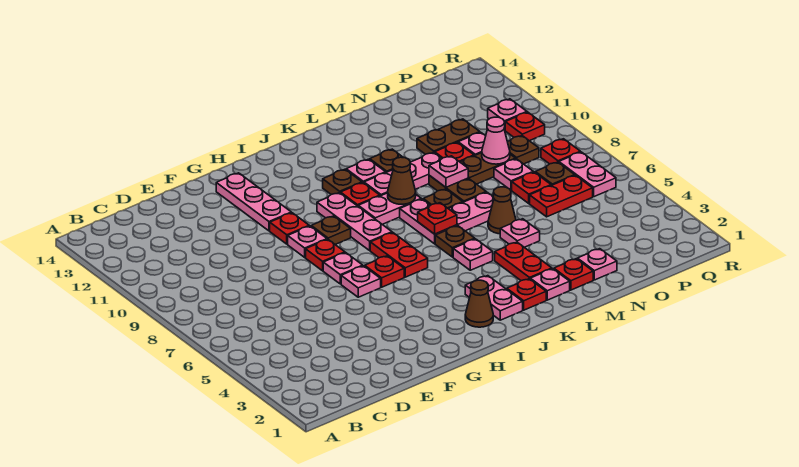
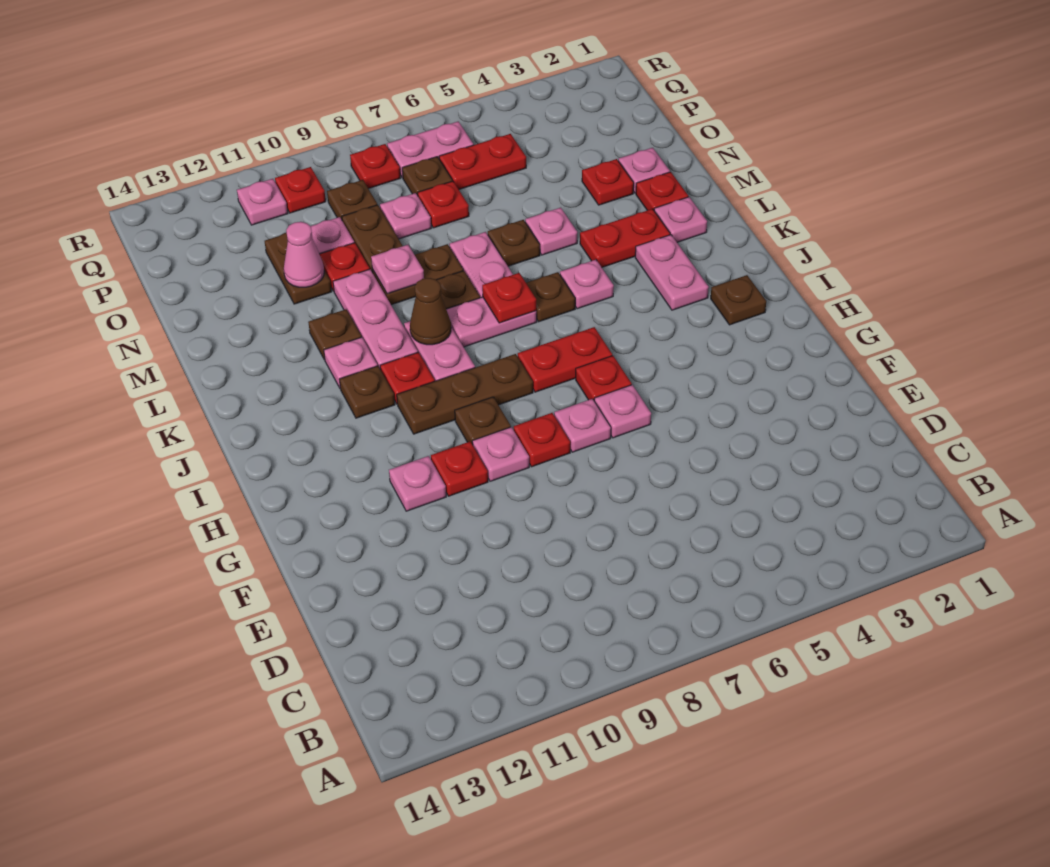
pink 1x3 plate [216,173,291,231] -> pink 1x1 plate [389,456,446,511]
brown 1x1 cone [465,280,493,327] -> brown 1x1 plate [711,275,766,325]
pink 1x3 plate [317,193,392,250] -> brown 1x3 plate [397,354,533,434]
pink 1x2 plate [465,276,523,320] -> pink 1x2 plate turned to [635,235,709,310]
red 1x1 plate [507,279,546,310] -> red 1x1 plate moved to [582,159,634,205]
brown 1x1 cone [488,187,516,234] -> brown 1x1 plate [488,220,540,266]
red 1x2 plate [530,175,593,217] -> red 1x2 plate turned to [439,134,526,189]
pink 1x1 cone [482,117,510,164] -> pink 1x1 cone moved to [284,222,324,287]

